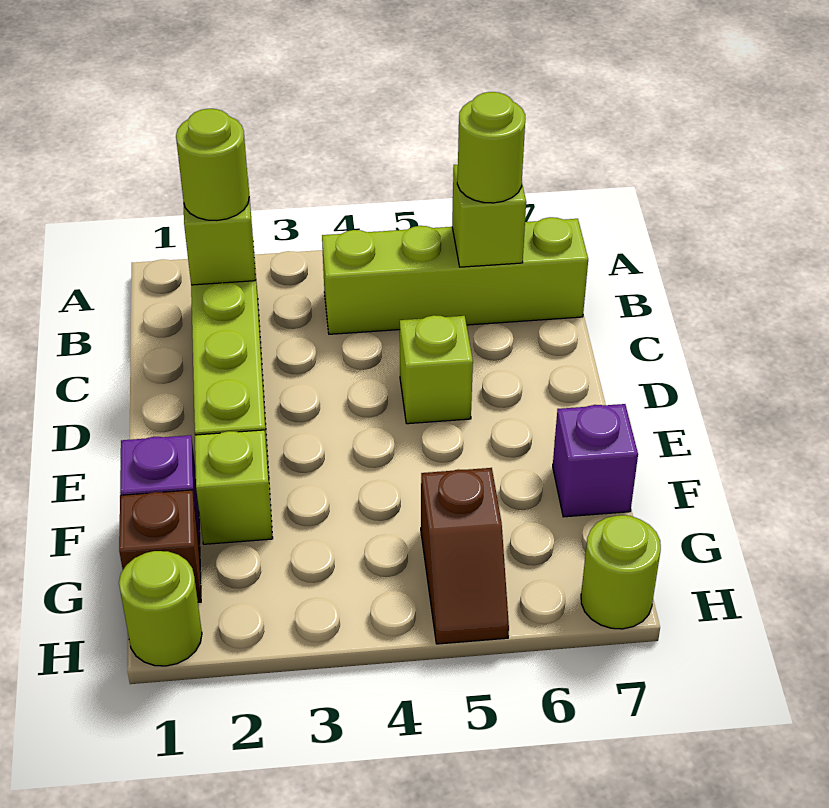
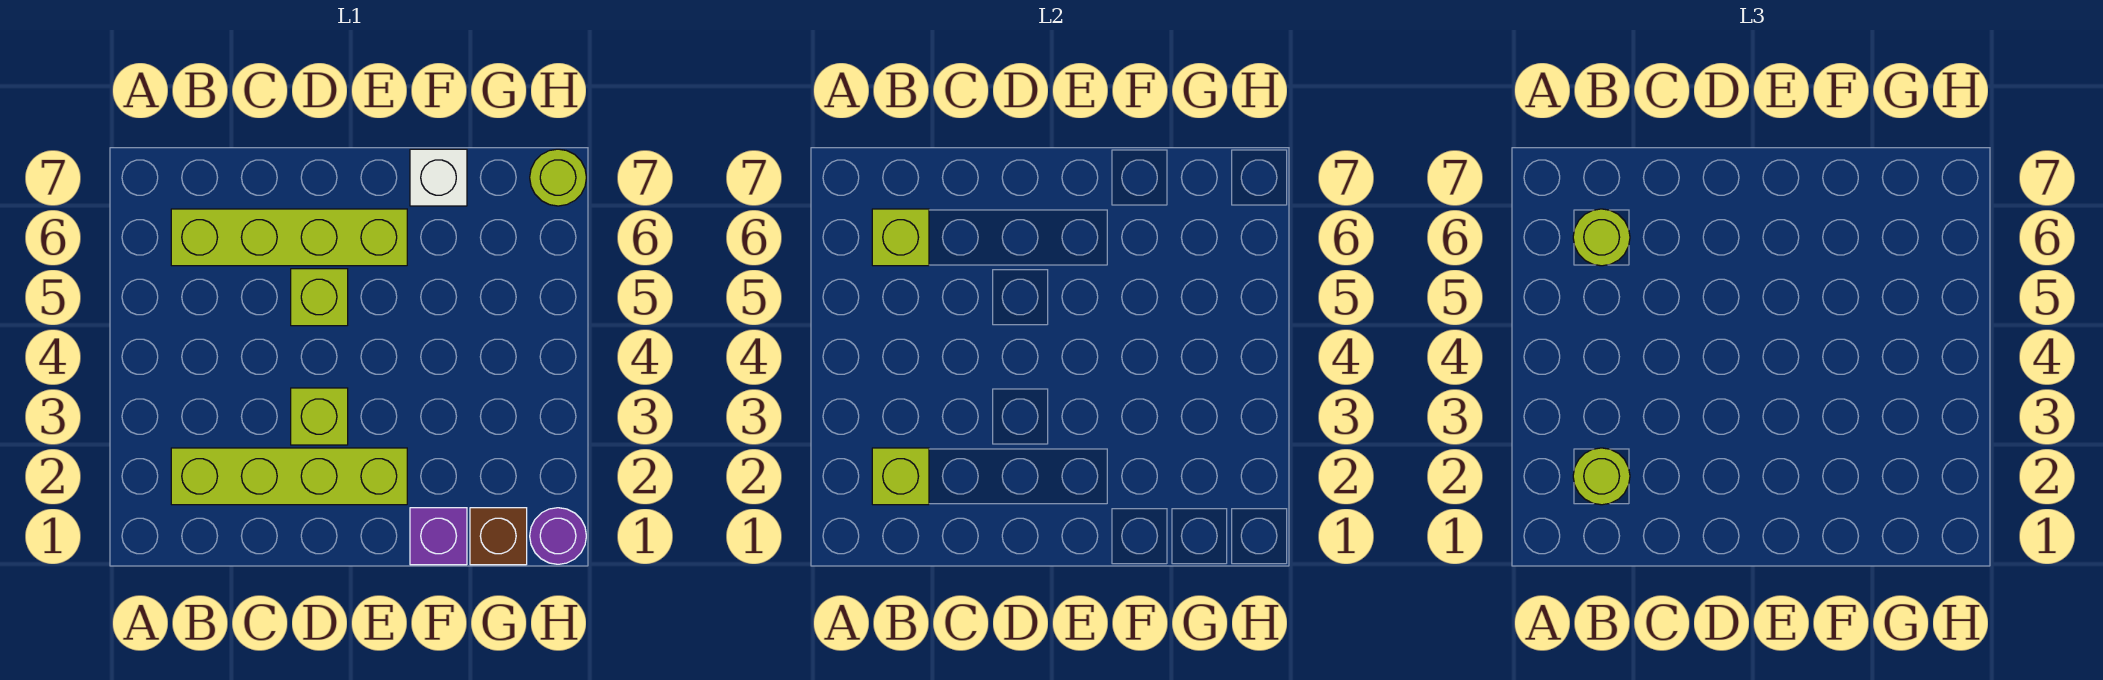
lime 1x4 brick [322,217,588,334] -> lime 1x4 brick turned to [171,209,407,266]
lime 1x1 brick [195,430,273,544] -> lime 1x1 brick moved to [291,388,348,445]
purple 1x1 brick [553,404,638,517] -> white 1x1 brick [410,149,467,206]
brown 1x2 slope [421,468,509,644] -> none
lime 1x1 round brick [119,551,202,666] -> purple 1x1 round brick [530,508,586,564]

